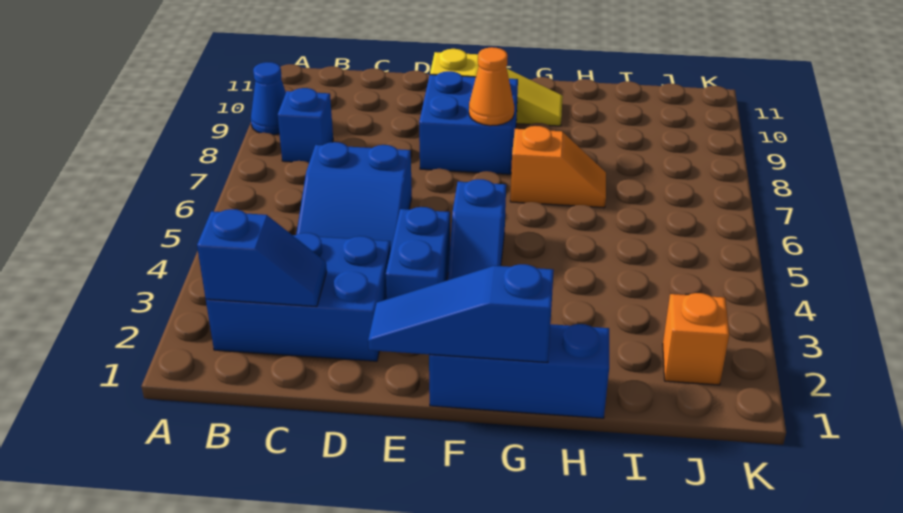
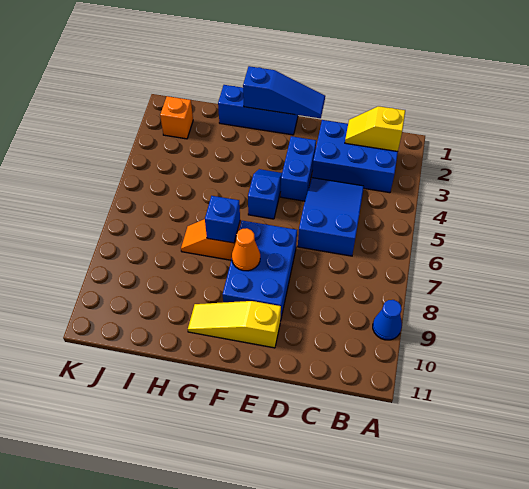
blue 1x2 slope [197,209,327,307] -> yellow 1x2 slope [345,106,405,152]
blue 1x1 brick [278,88,333,163] -> blue 1x1 brick moved to [205,196,240,243]
blue 2x2 brick [419,71,518,174] -> blue 2x3 brick [223,221,297,321]

